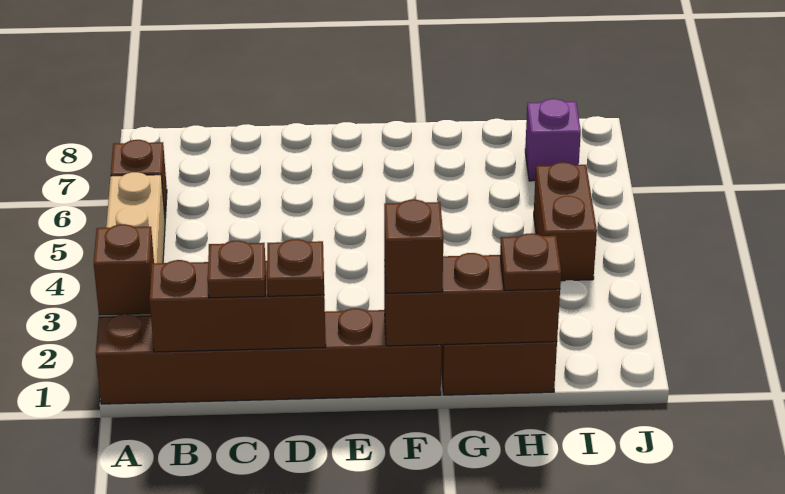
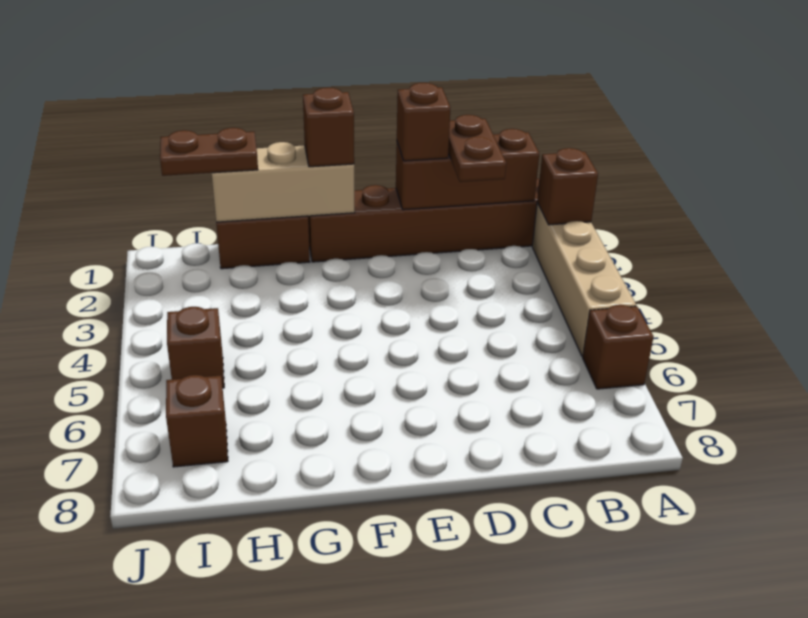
brown 1x1 plate [208,241,265,298] -> brown 1x2 plate [448,115,506,182]
brown 1x1 plate [267,239,324,296] -> brown 1x1 brick [397,83,451,161]
brown 1x3 brick [384,253,560,346] -> tan 1x3 brick [212,142,355,222]
brown 1x1 plate [500,233,561,290] -> brown 1x2 plate [160,128,258,176]
brown 1x2 brick [534,162,597,281] -> brown 1x1 brick [167,307,224,388]
purple 1x1 brick [525,99,581,181] -> brown 1x1 brick [166,375,228,467]

